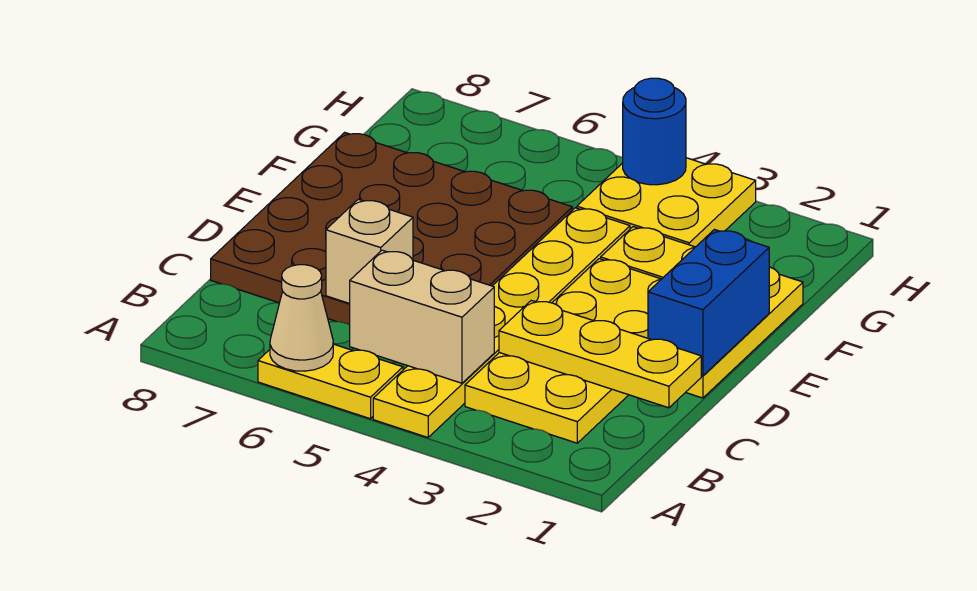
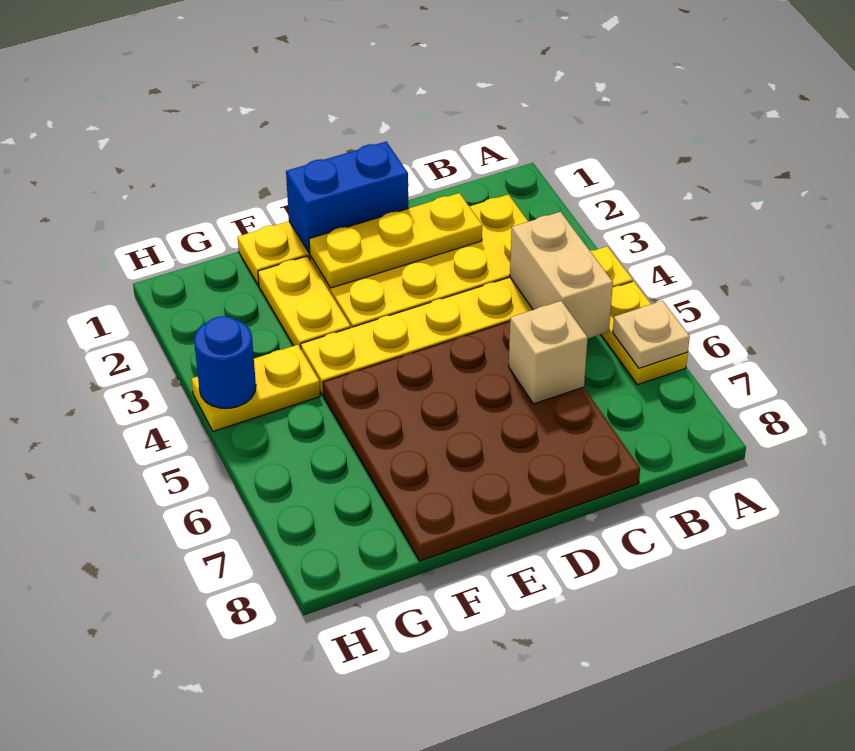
tan 1x1 cone [270,265,333,371] -> tan 1x1 plate [613,301,690,368]
yellow 1x3 plate [499,300,701,408] -> yellow 1x3 plate turned to [309,193,482,288]
yellow 2x2 plate [577,158,756,247] -> yellow 1x2 plate [191,345,320,431]

